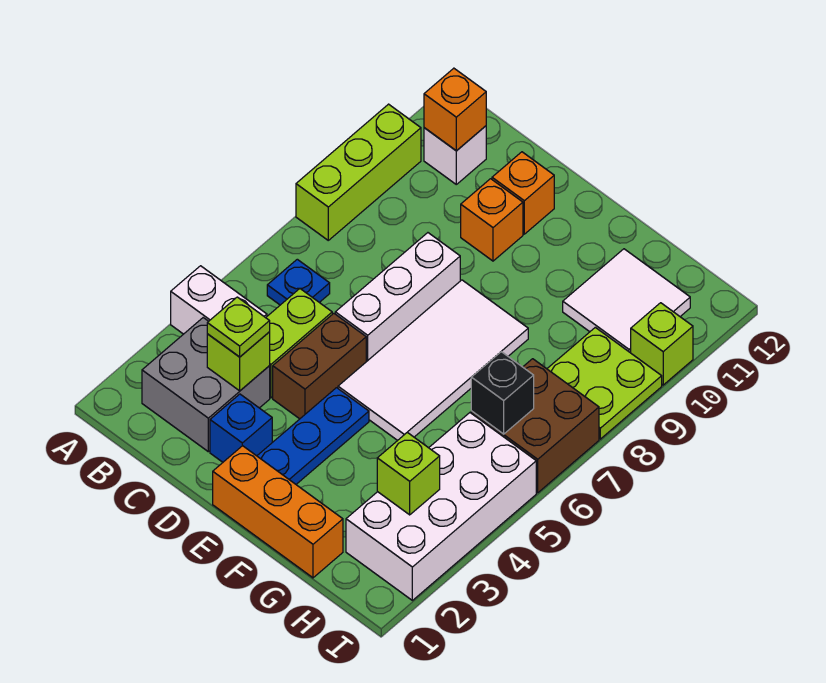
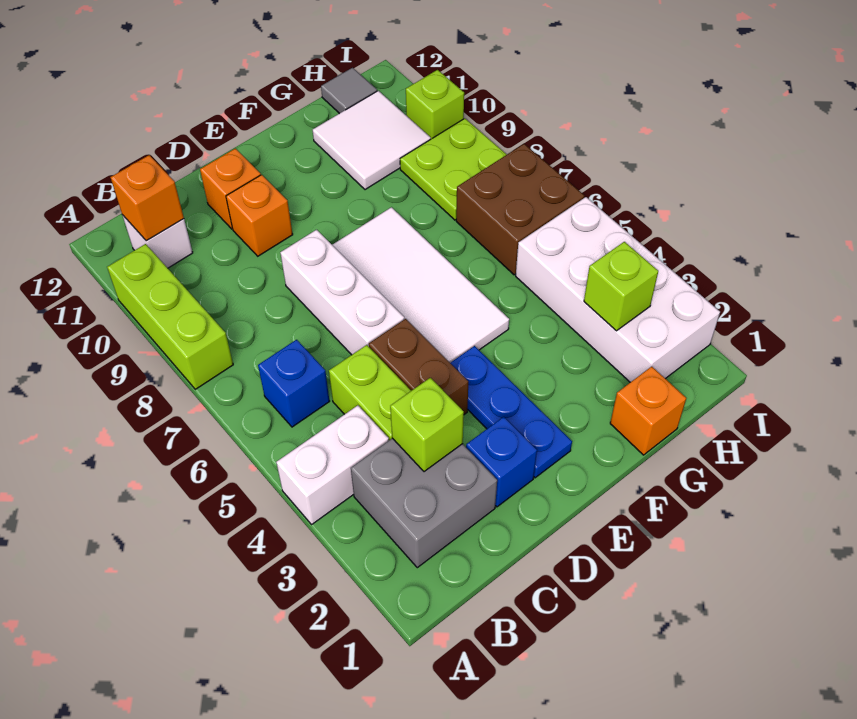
blue 1x1 plate [267,259,330,305] -> blue 1x1 brick [258,340,330,427]
lime 1x1 plate [207,297,270,357] -> none
orange 1x3 brick [213,446,343,578] -> orange 1x1 brick [610,367,686,455]
black 1x1 brick [471,352,534,434] -> none
none -> grey 1x1 tile [321,68,377,114]

